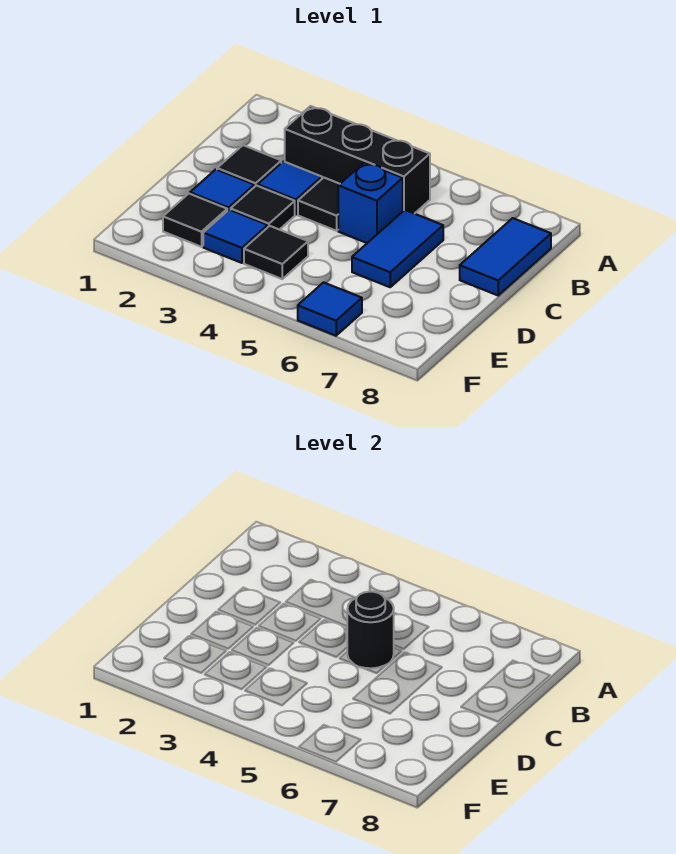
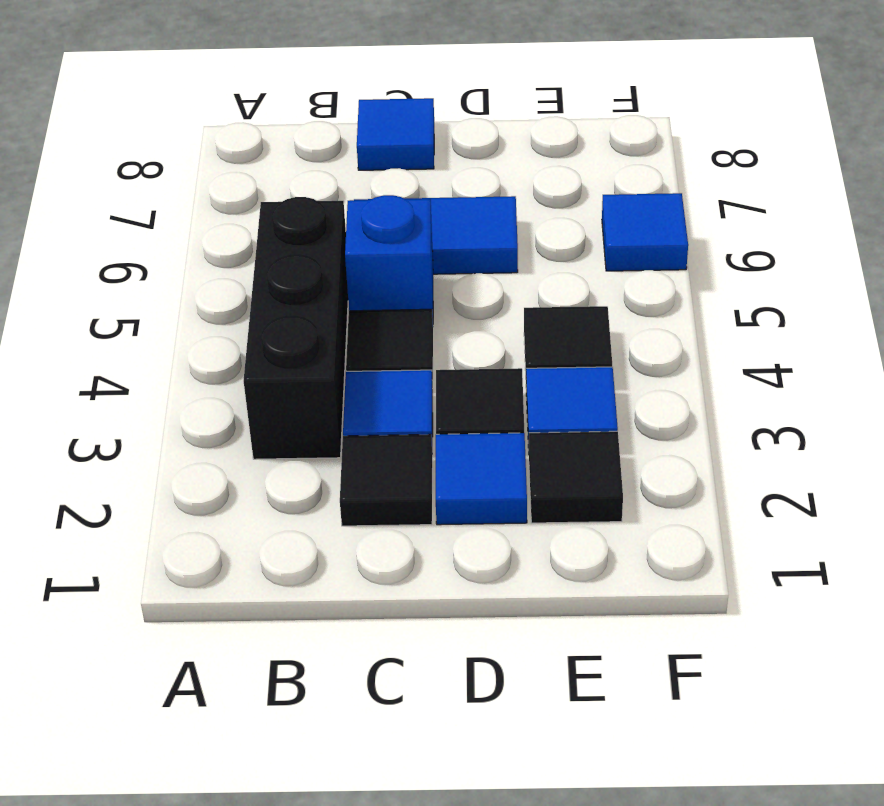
blue 1x2 tile [460,218,551,295] -> blue 1x1 tile [357,98,434,170]
black 1x1 round brick [347,592,394,668] -> none

